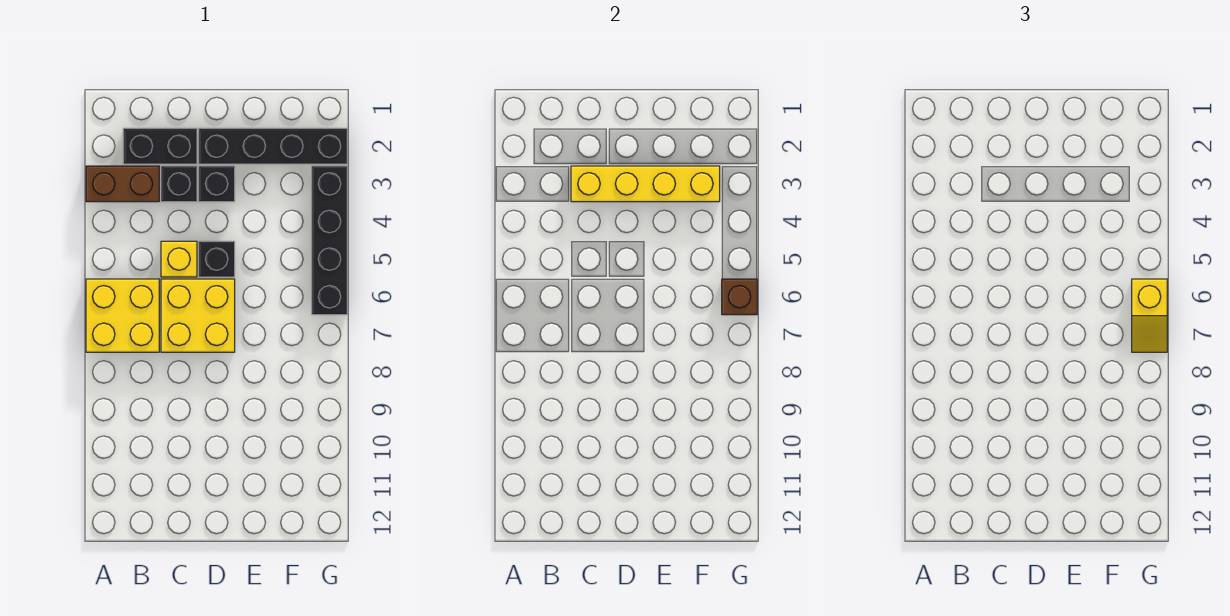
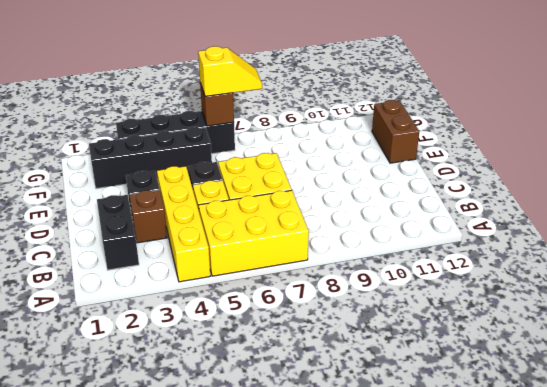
brown 1x2 brick [86,166,159,202] -> brown 1x2 brick moved to [372,100,419,163]
yellow 2x2 brick [86,279,159,352] -> yellow 2x3 brick [199,190,309,276]
black 1x1 brick [161,166,197,202] -> brown 1x1 brick [129,190,167,243]
yellow 1x4 brick [571,166,720,202] -> yellow 1x4 brick moved to [157,166,210,282]
black 1x4 brick [199,128,347,164] -> black 1x4 brick turned to [89,127,212,189]

